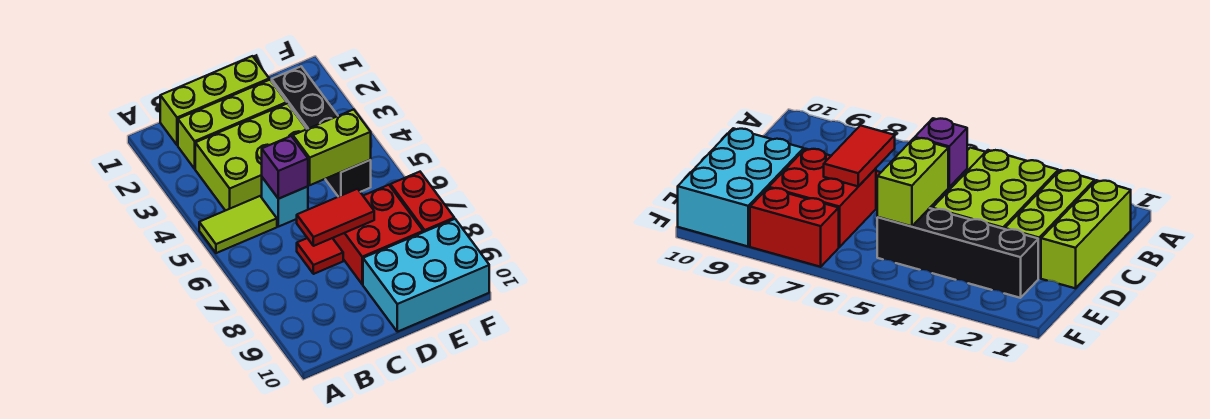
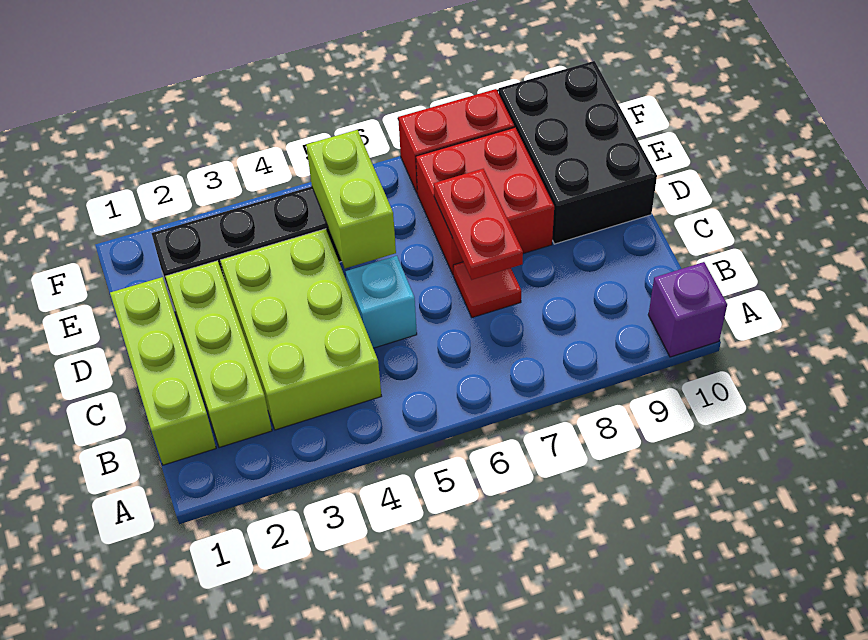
lime 1x2 tile [199,196,277,253] -> none
purple 1x1 brick [262,136,308,199] -> purple 1x1 brick moved to [648,262,727,357]
red 1x2 tile [297,189,374,246] -> red 1x2 plate [434,169,523,280]
cyan 2x3 brick [363,219,489,332] -> black 2x3 brick [499,61,657,244]

